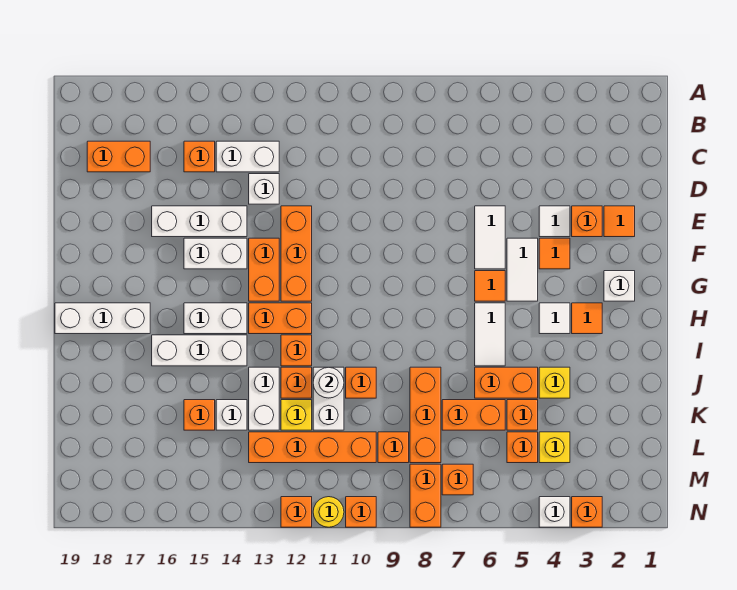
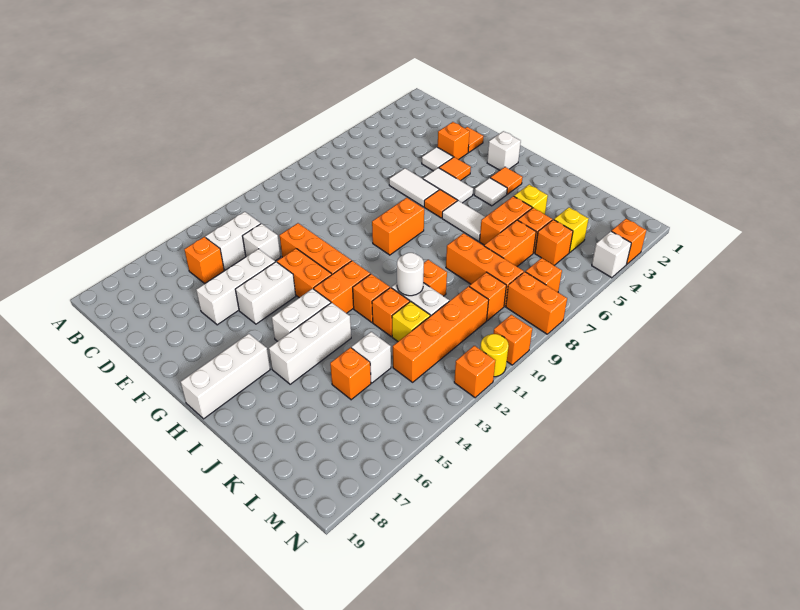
orange 1x2 brick [87,141,150,172] -> orange 1x2 brick moved to [372,198,424,255]
white 1x2 brick [249,367,279,430] -> none

